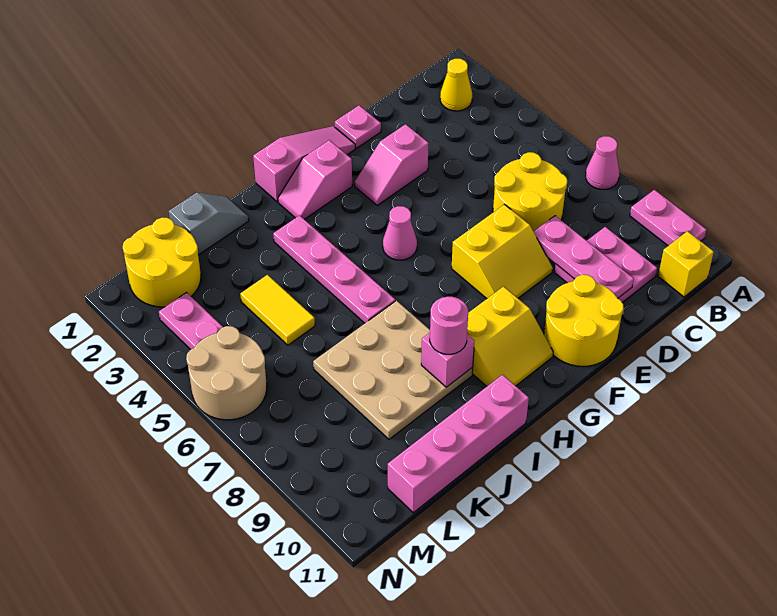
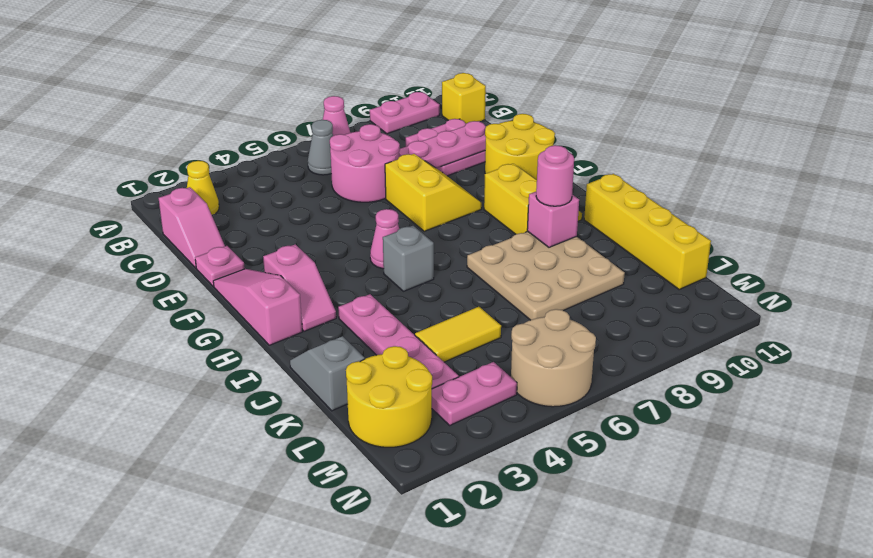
none -> grey 1x1 cone [308,120,333,175]
yellow 2x2 round brick [493,152,567,231] -> pink 2x2 round brick [330,124,400,202]
pink 1x2 slope [355,124,429,205] -> pink 1x2 slope moved to [159,187,225,268]
none -> grey 1x1 brick [383,226,434,291]
pink 1x4 plate [273,216,395,323] -> pink 1x4 plate turned to [338,294,459,389]
pink 1x4 brick [388,375,529,513] -> yellow 1x4 brick [584,174,711,290]

